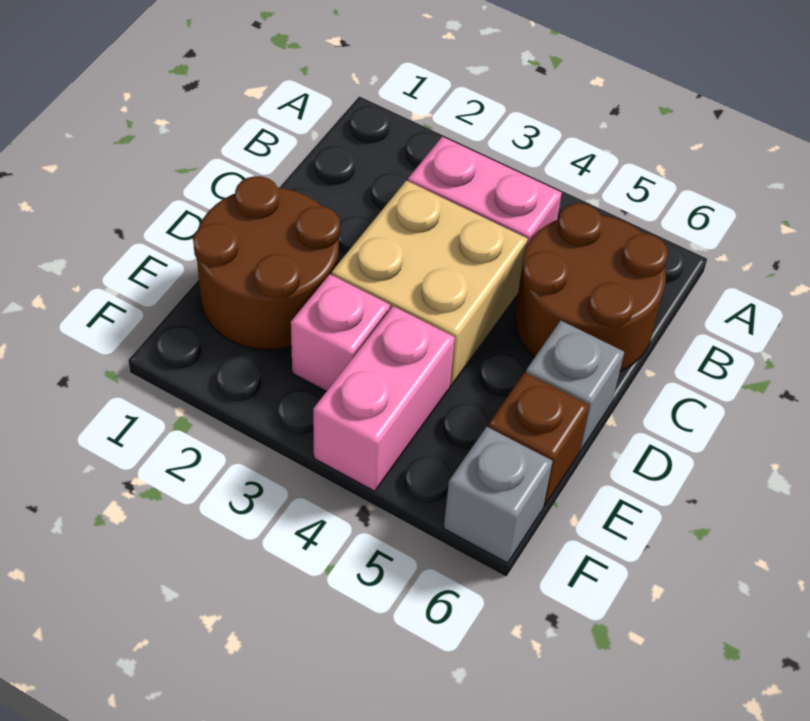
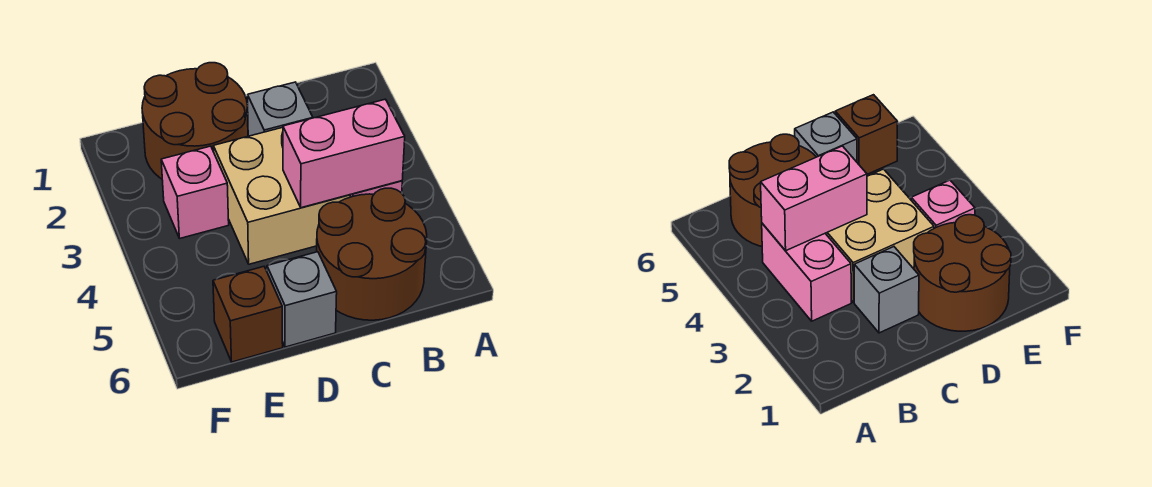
pink 1x2 brick [313,306,455,491] -> pink 1x2 brick moved to [283,99,405,208]
grey 1x1 brick [444,427,553,563] -> grey 1x1 brick moved to [248,82,313,136]

